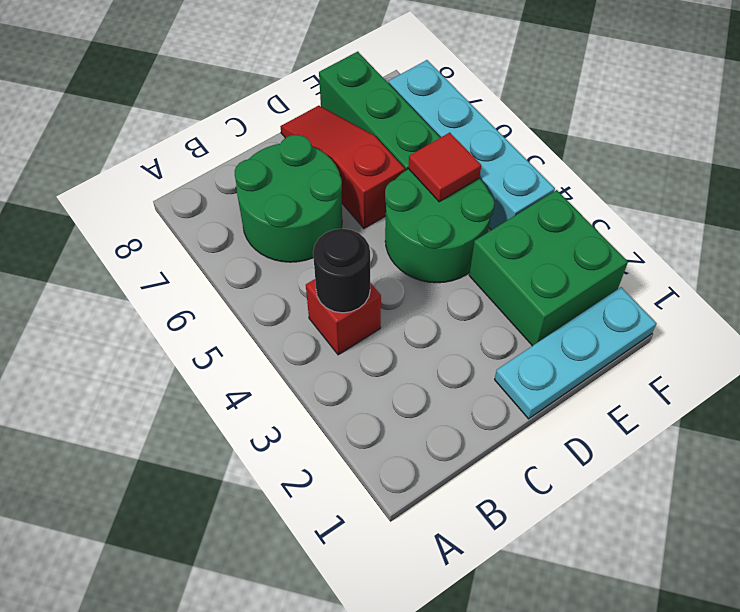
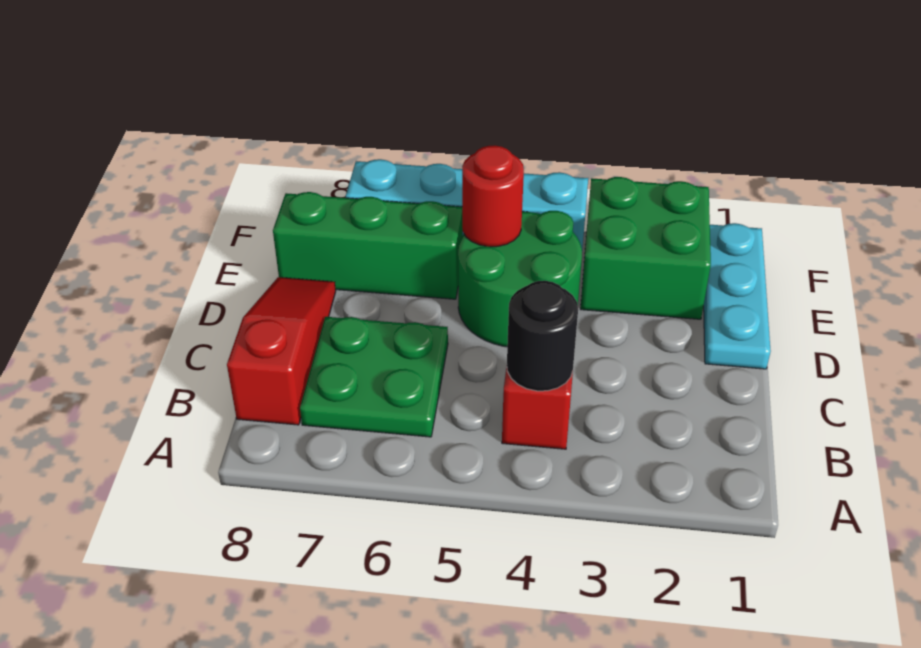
green 2x2 round brick [235,135,342,262] -> green 2x2 plate [300,317,448,437]
red 1x3 slope [280,106,405,228] -> red 1x3 slope turned to [227,277,336,425]
red 1x1 tile [408,133,481,202] -> red 1x1 round brick [462,145,524,247]

